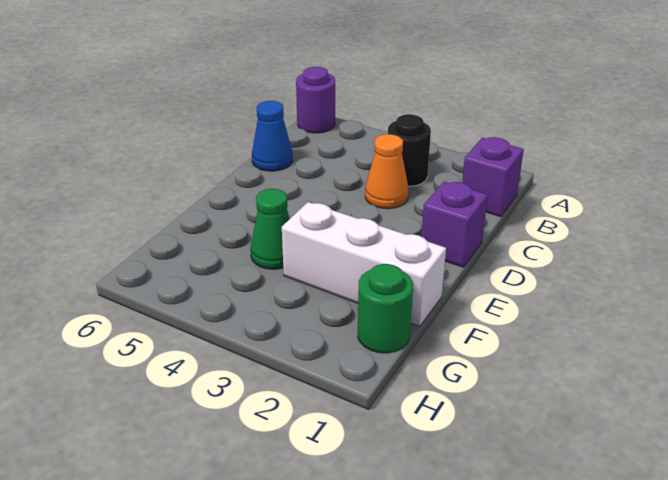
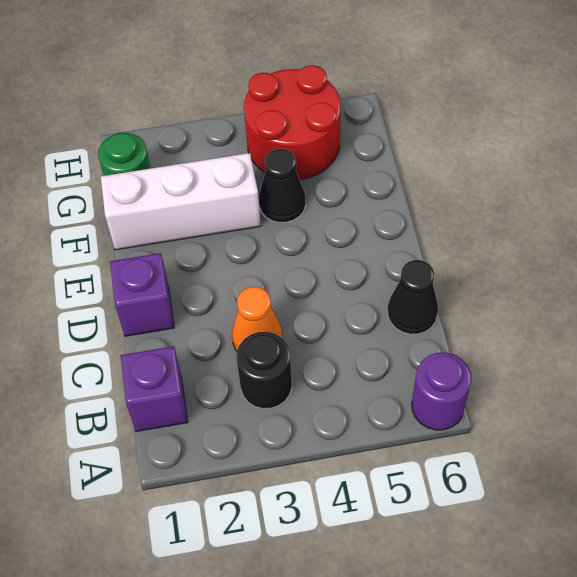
blue 1x1 cone [252,101,293,171] -> black 1x1 cone [388,260,438,334]
green 1x1 cone [250,189,290,269] -> black 1x1 cone [259,149,306,223]
none -> red 2x2 round brick [244,65,341,179]

